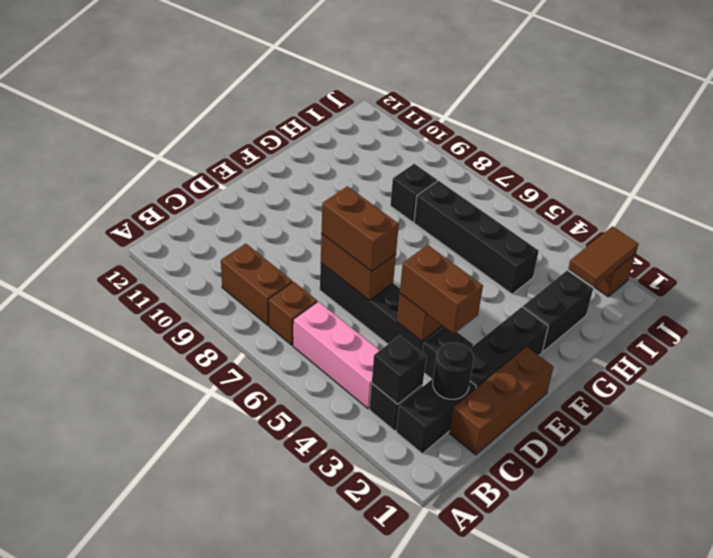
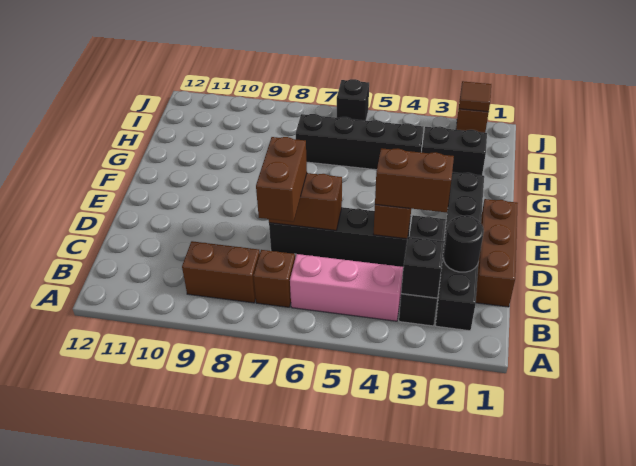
brown 1x2 brick [321,186,399,271] -> brown 1x2 brick turned to [256,137,307,222]
black 1x2 brick [523,271,593,352] -> black 1x2 brick turned to [422,126,487,175]
black 1x1 brick [390,164,437,222] -> black 1x1 brick moved to [337,79,369,121]
brown 1x2 tile [568,226,639,287] -> brown 1x1 tile [459,81,491,112]

